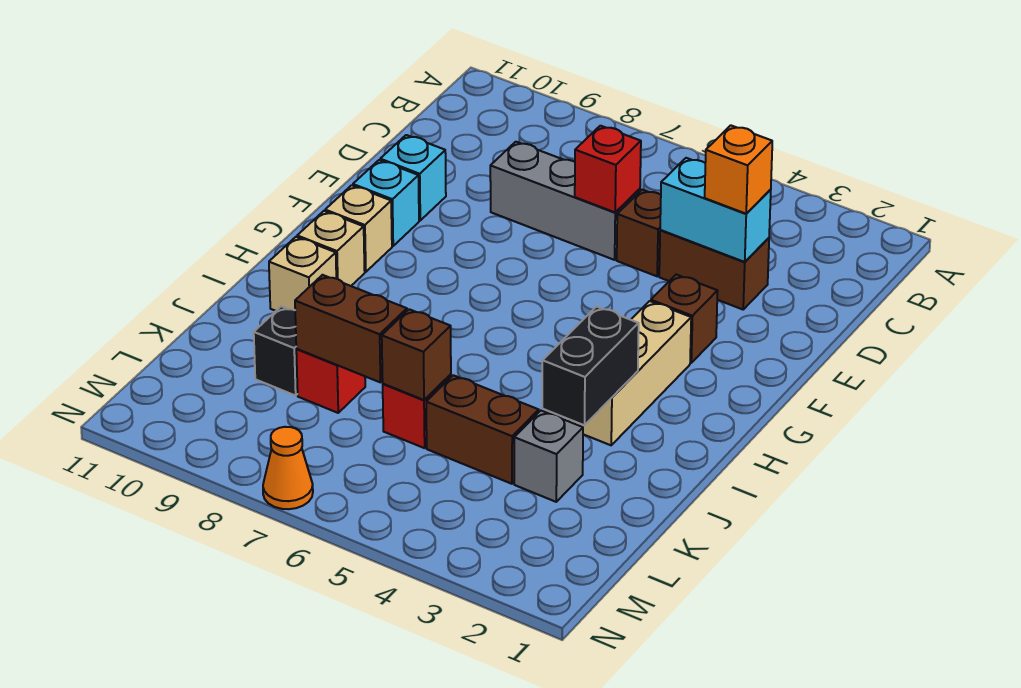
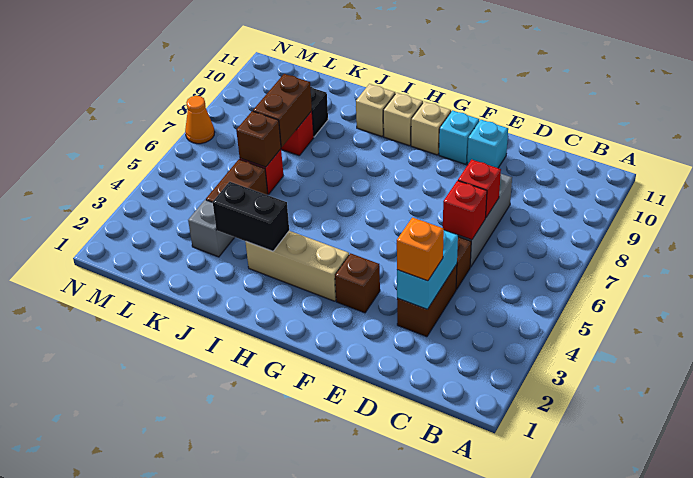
none -> red 1x1 brick [458,160,501,218]

